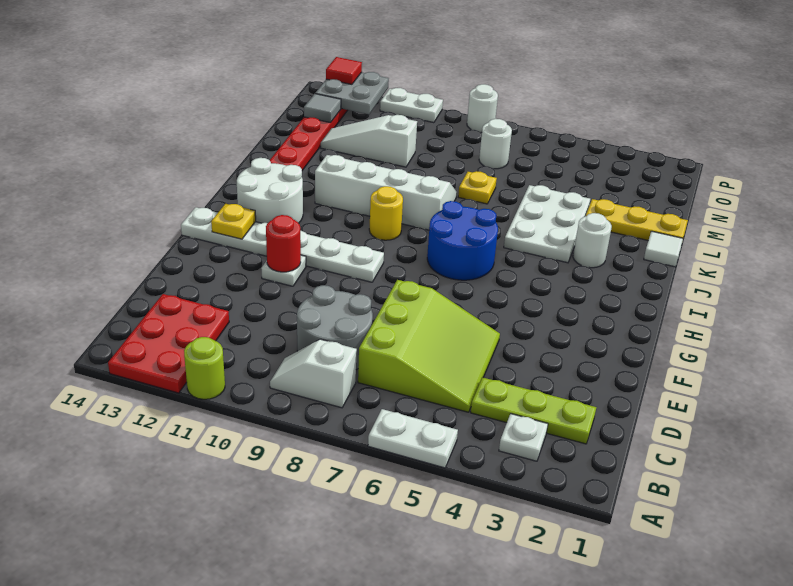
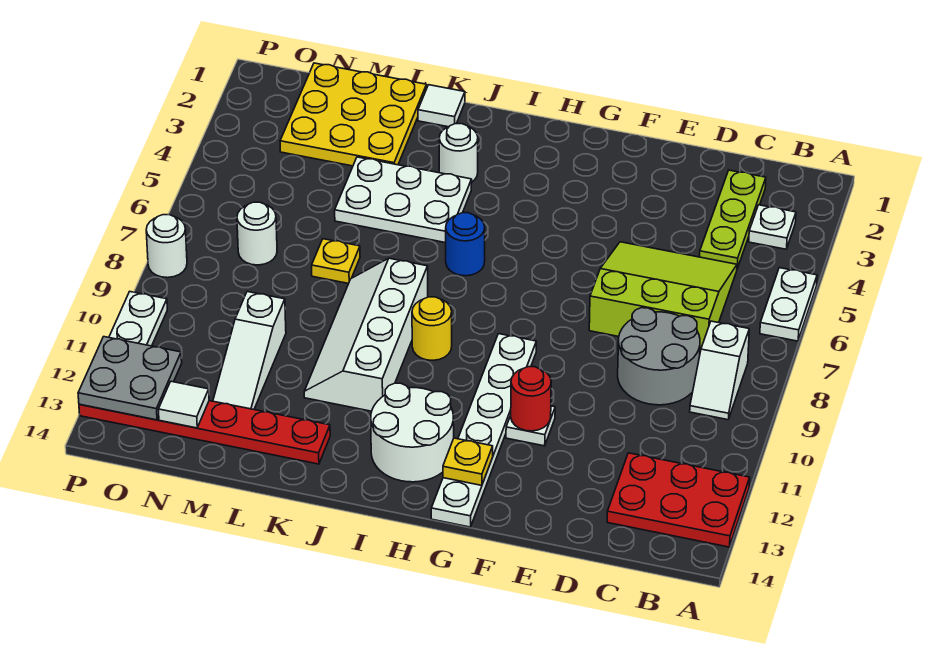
lime 1x1 round brick [184,337,225,399] -> none
blue 2x2 round brick [427,201,498,280] -> blue 1x1 round brick [446,213,485,276]
yellow 1x3 plate [586,199,688,240] -> yellow 3x3 plate [280,63,427,166]
grey 1x1 tile [304,94,341,123] -> white 1x1 tile [158,381,209,428]
red 1x1 tile [326,57,362,84] -> none

